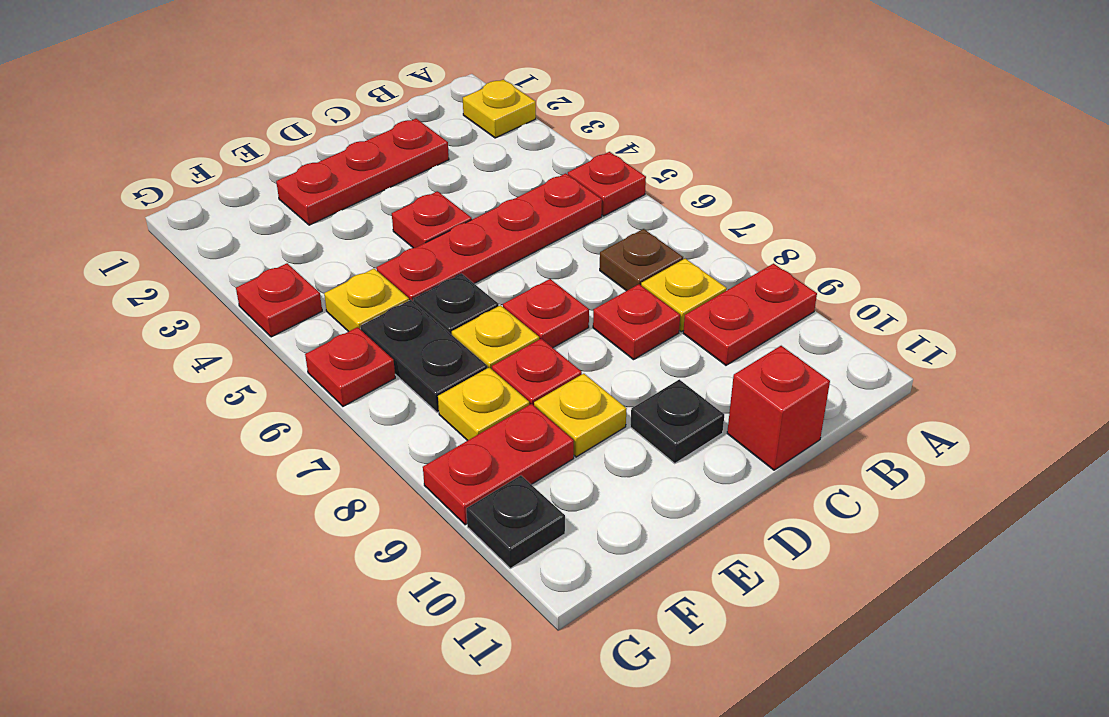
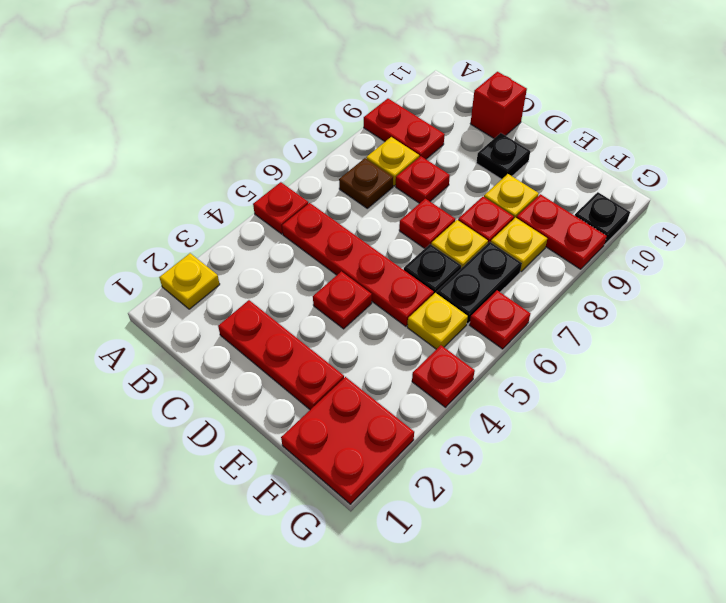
none -> red 2x2 plate [281,377,414,504]

